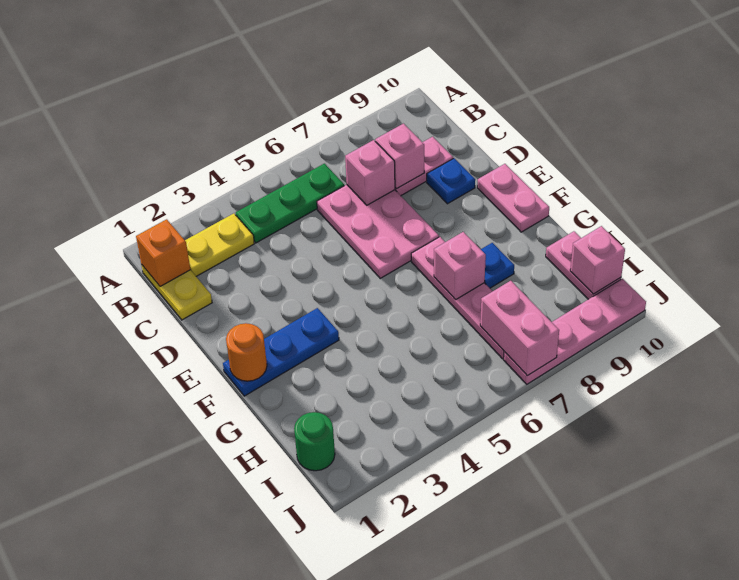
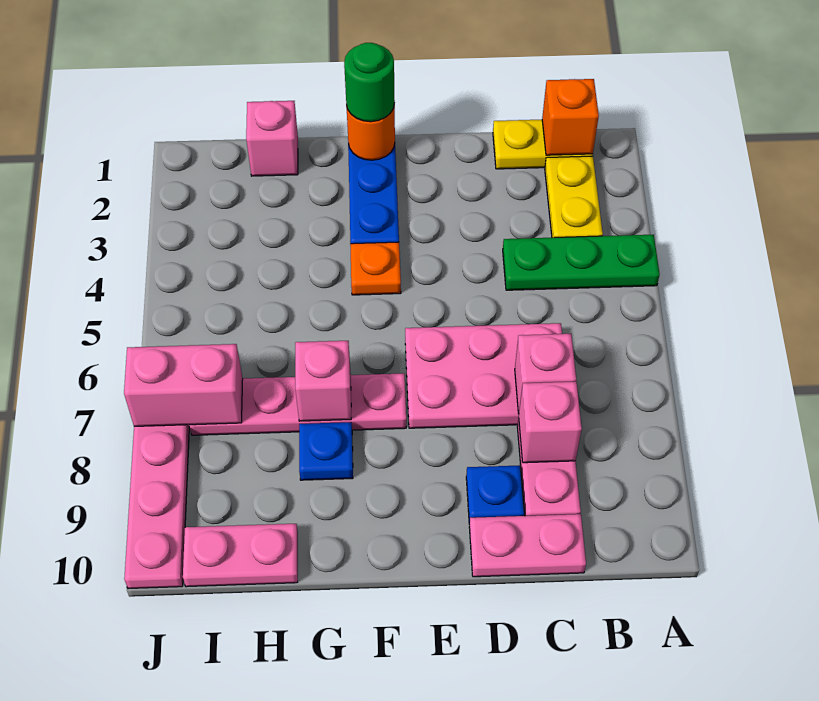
green 1x3 plate [236,164,344,243] -> green 1x3 plate turned to [503,235,660,290]
pink 1x2 plate [477,164,549,232] -> pink 1x2 plate moved to [469,514,586,577]
none -> orange 1x1 plate [350,242,401,295]
green 1x1 round brick [294,412,335,471] -> green 1x1 round brick moved to [344,43,395,122]
pink 1x1 brick [570,226,625,294] -> pink 1x1 brick moved to [246,101,298,176]

